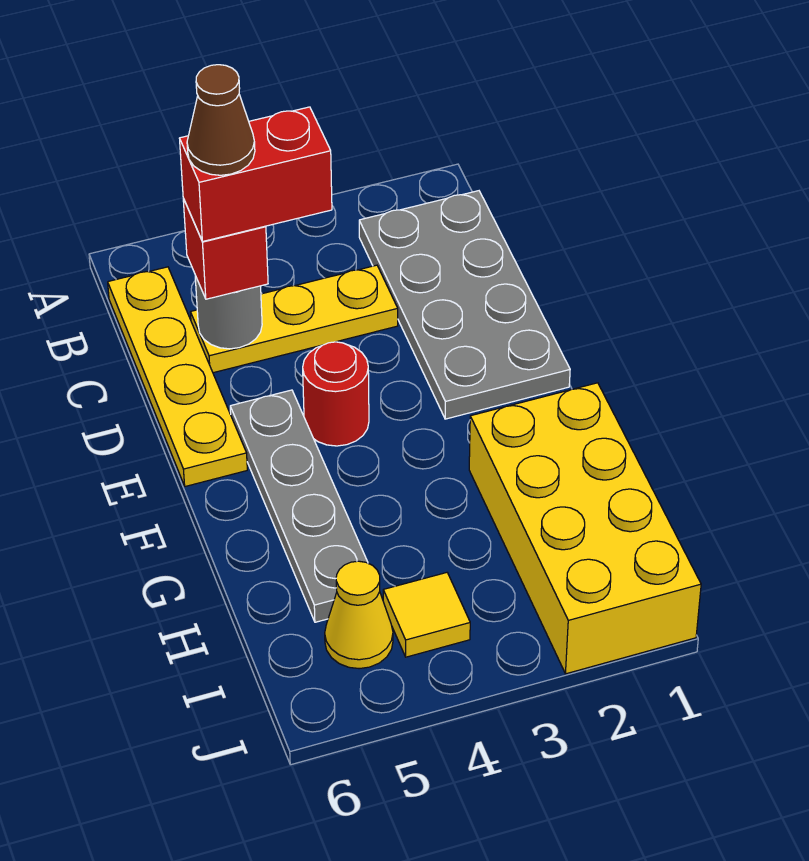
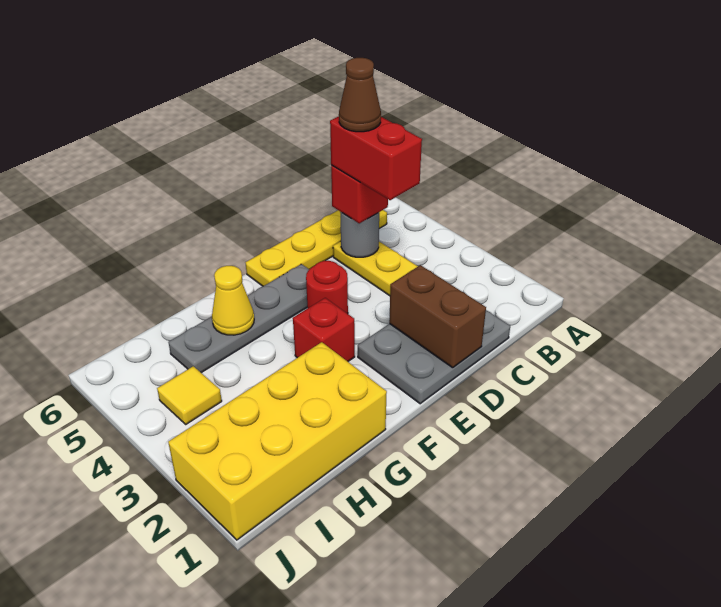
grey 2x4 plate [359,191,570,419] -> grey 2x3 plate [358,310,510,404]
none -> brown 1x2 brick [389,265,486,368]
none -> red 1x1 brick [293,298,355,361]
yellow 1x1 cone [325,561,393,669] -> yellow 1x1 cone moved to [212,266,254,335]

